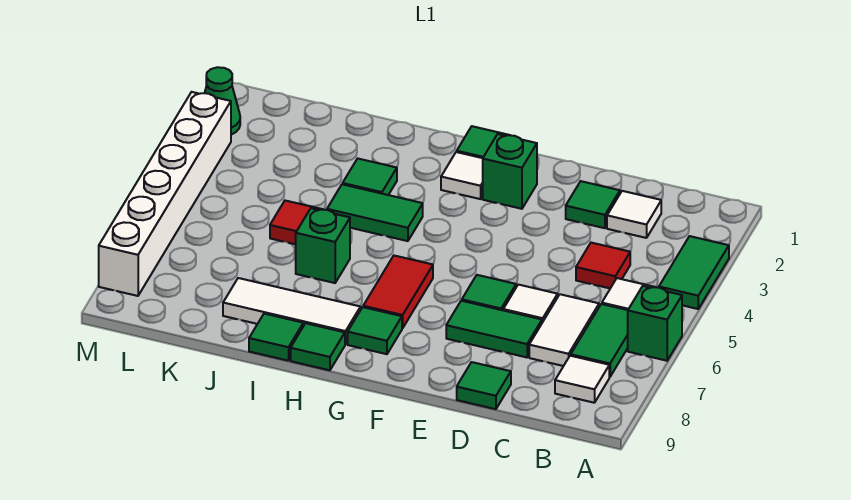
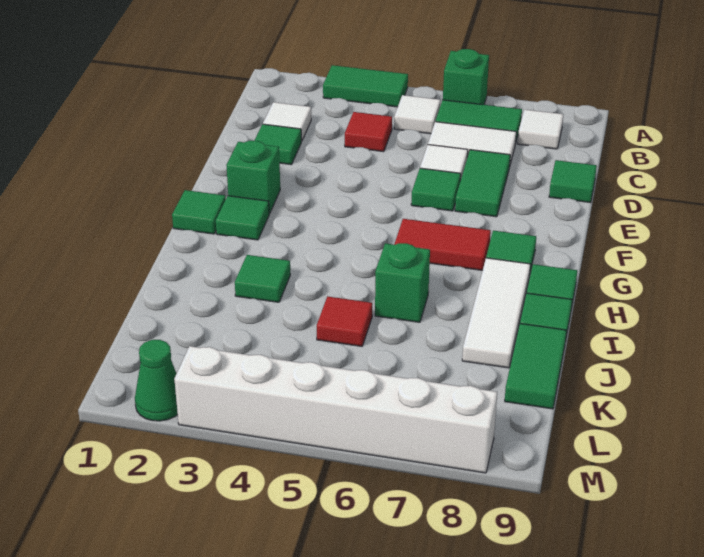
white 1x1 tile [441,152,483,199] -> green 1x1 tile [216,196,270,240]
green 1x2 tile [327,184,423,241] -> green 1x2 tile moved to [505,324,567,409]

